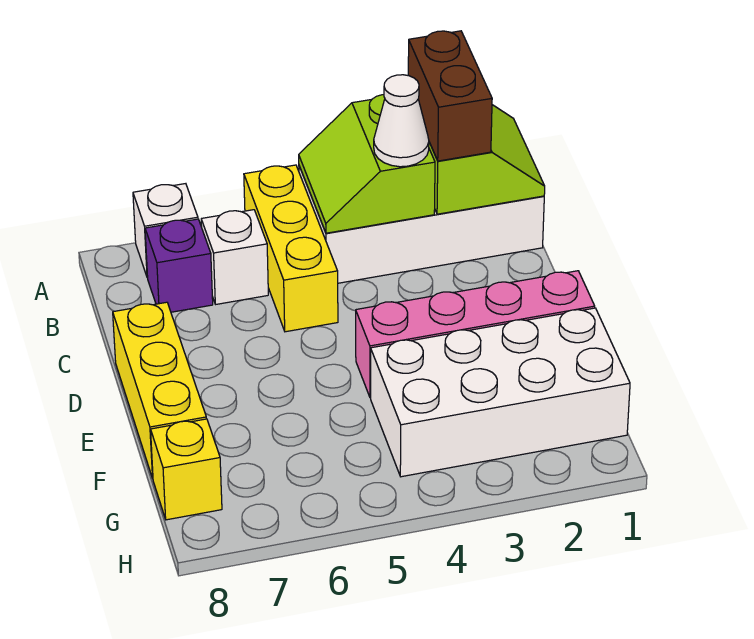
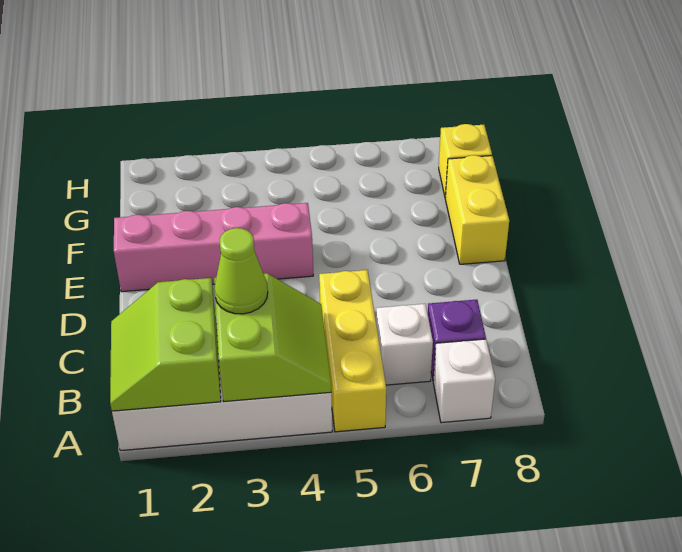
brown 1x2 brick [408,31,492,161] -> none
white 1x1 cone [374,75,429,167] -> lime 1x1 cone [214,228,268,314]
yellow 1x3 brick [113,302,206,478] -> yellow 1x2 brick [445,155,509,264]
white 2x4 brick [371,308,630,477] -> none

